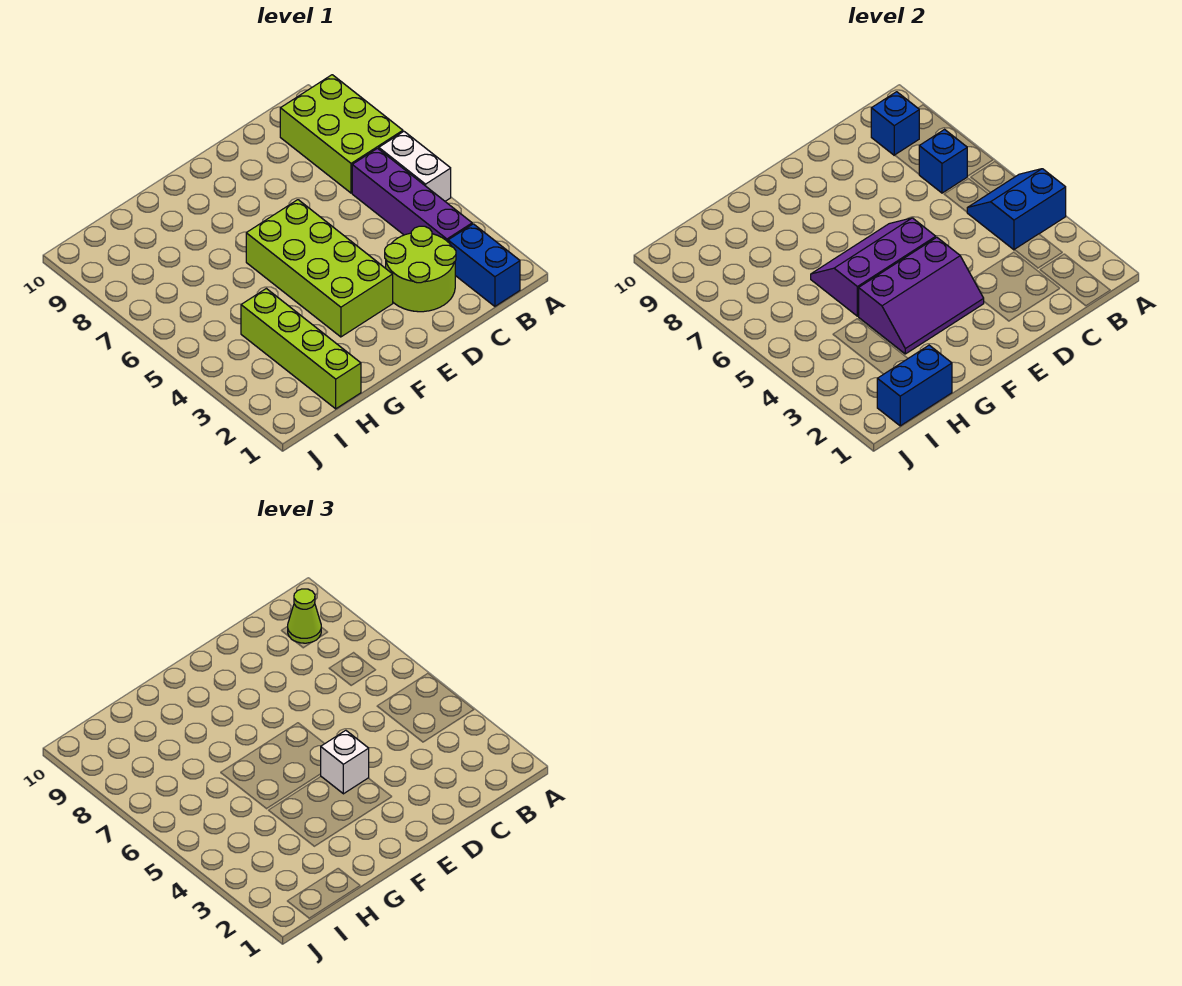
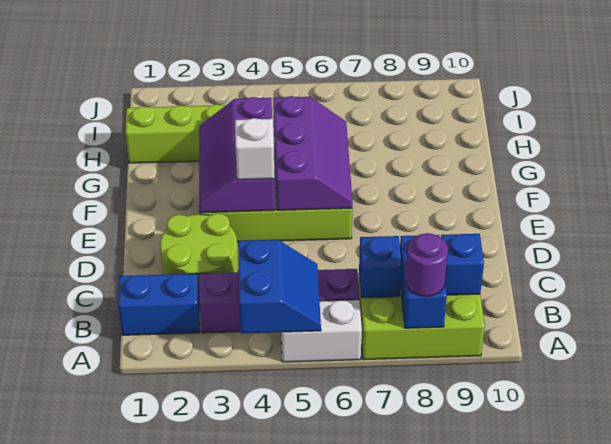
none -> purple 1x1 round brick [405,233,448,296]
lime 1x1 cone [288,589,321,643] -> none
blue 1x2 brick [877,345,952,426] -> blue 1x2 brick moved to [400,235,447,328]

